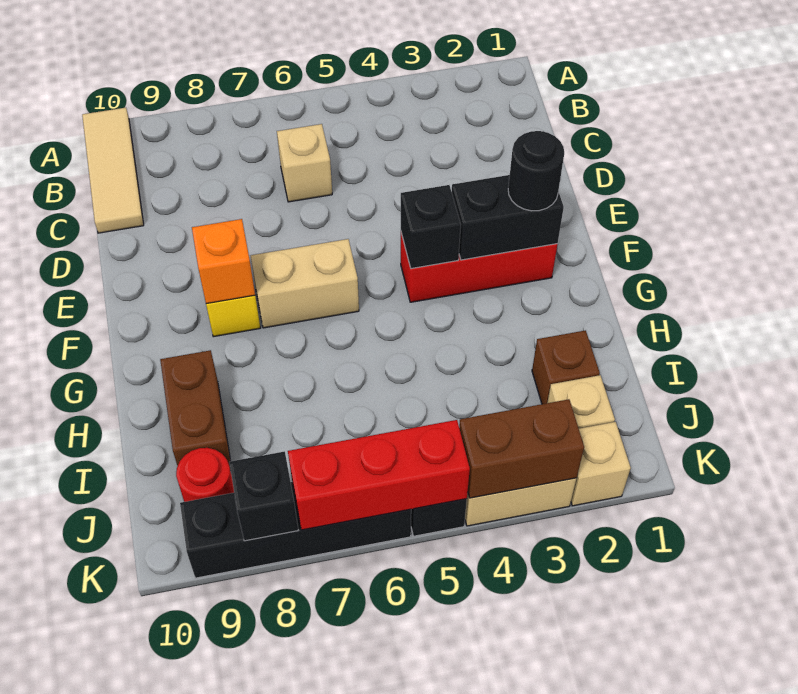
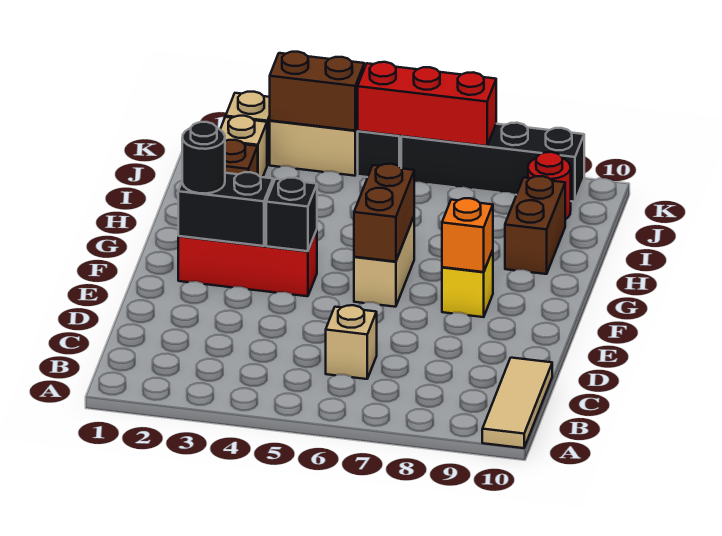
tan 1x2 brick [251,239,359,328] -> tan 1x2 brick turned to [354,217,414,307]
none -> brown 1x2 brick [354,164,414,262]
black 1x1 brick [229,451,298,541] -> none

